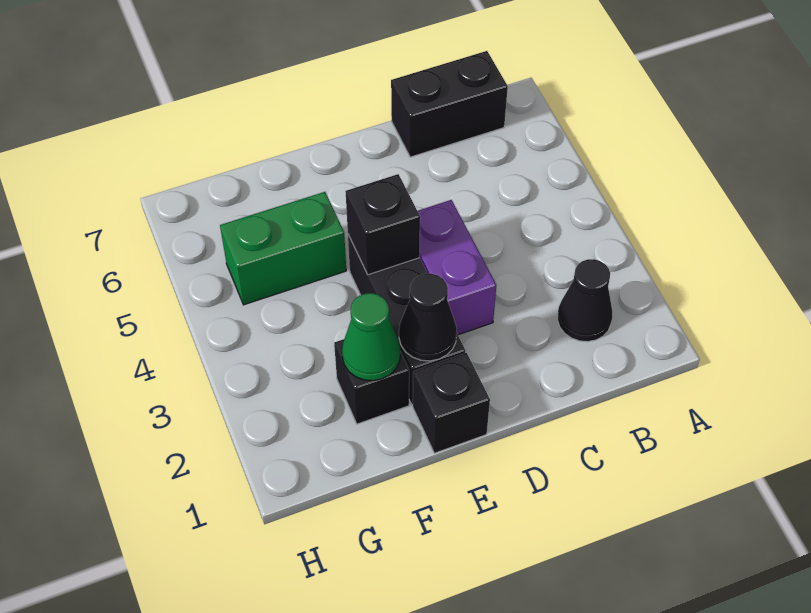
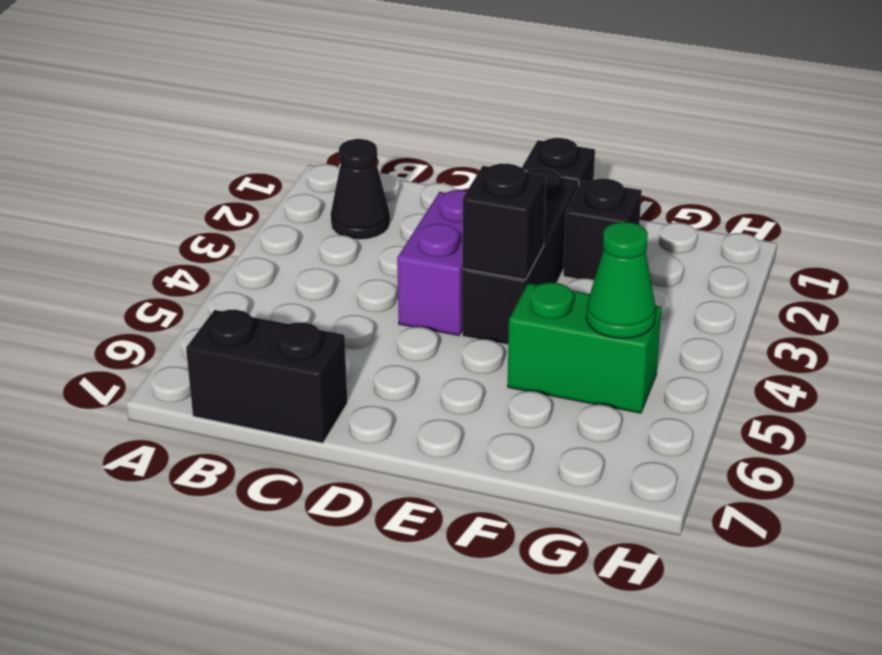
black 1x1 cone [399,274,457,361] -> none
green 1x1 cone [342,293,400,381] -> green 1x1 cone moved to [586,222,656,339]

